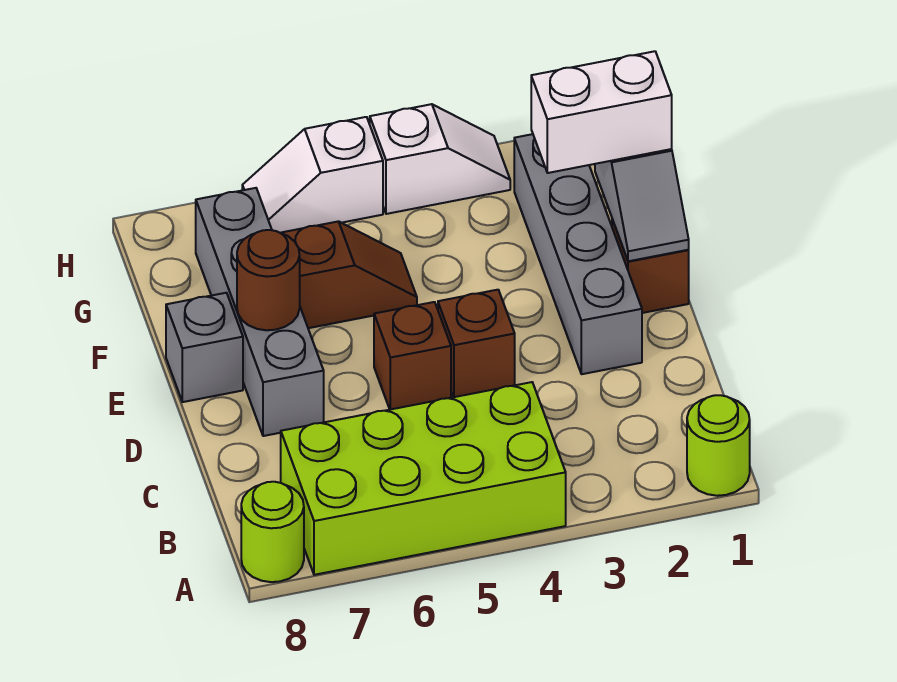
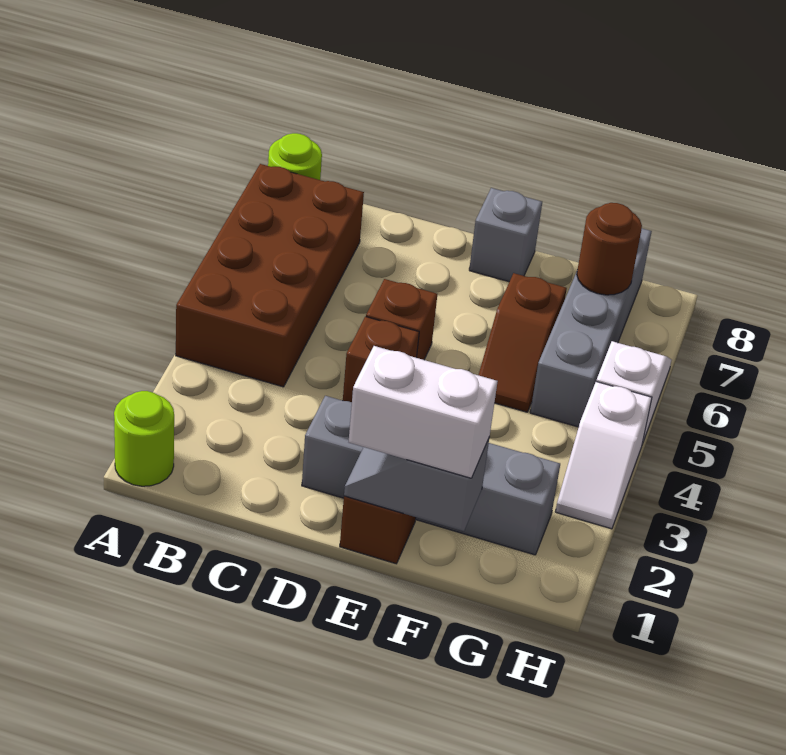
lime 2x4 brick [281,382,566,575] -> brown 2x4 brick [176,164,364,387]
grey 1x4 brick [196,188,324,436] -> grey 1x4 brick turned to [530,229,652,427]
brown 1x1 round brick [237,230,300,330] -> brown 1x1 round brick moved to [577,203,642,295]
white 1x2 brick [531,51,672,173] -> white 1x2 brick turned to [349,346,498,478]

